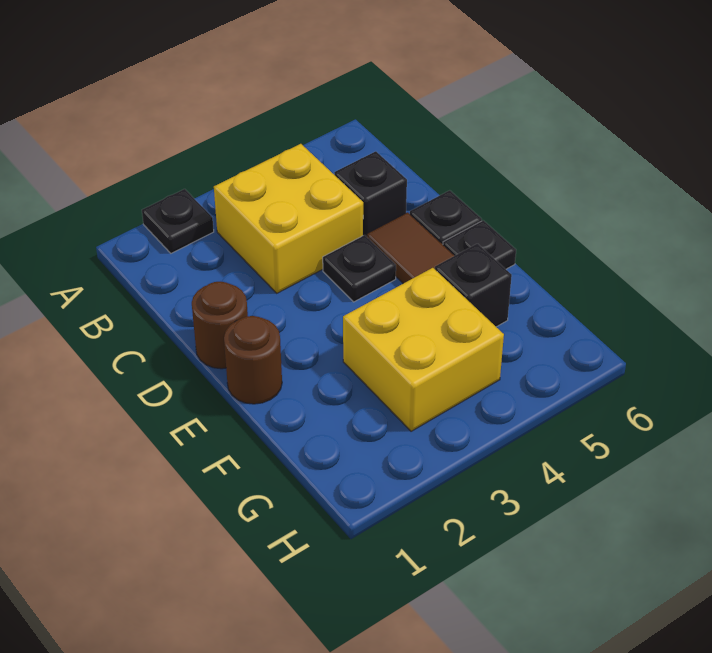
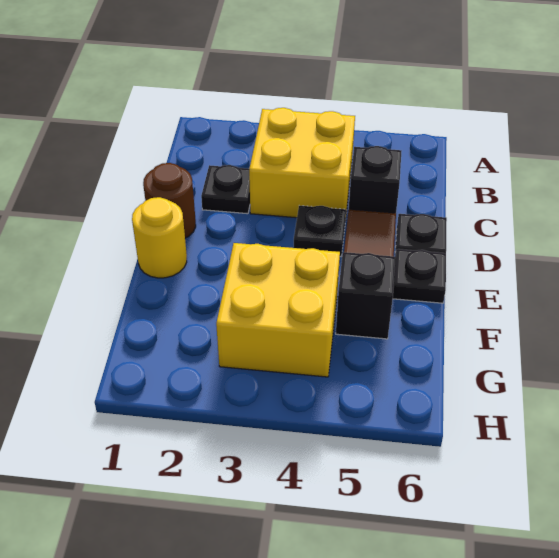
black 1x1 plate [142,189,214,253] -> black 1x1 plate moved to [201,165,250,214]
brown 1x1 round brick [224,316,282,404] -> yellow 1x1 round brick [132,197,187,278]

